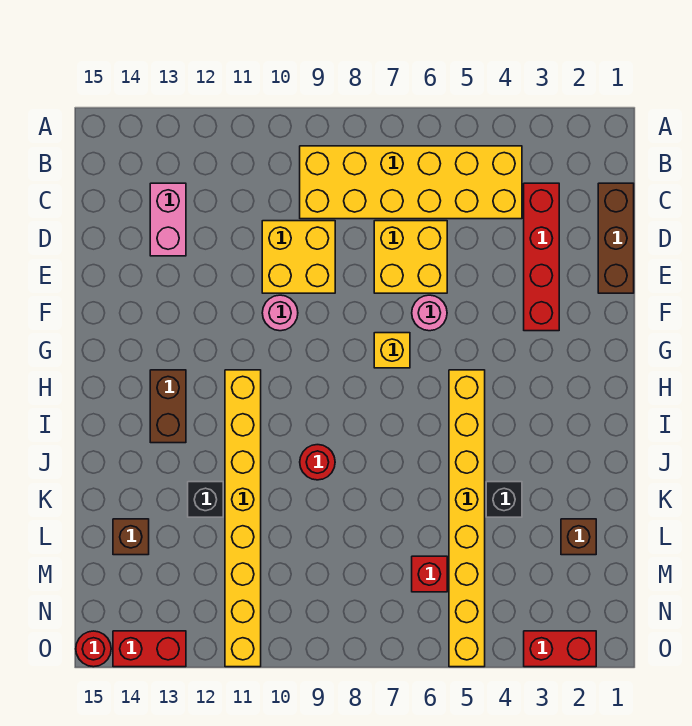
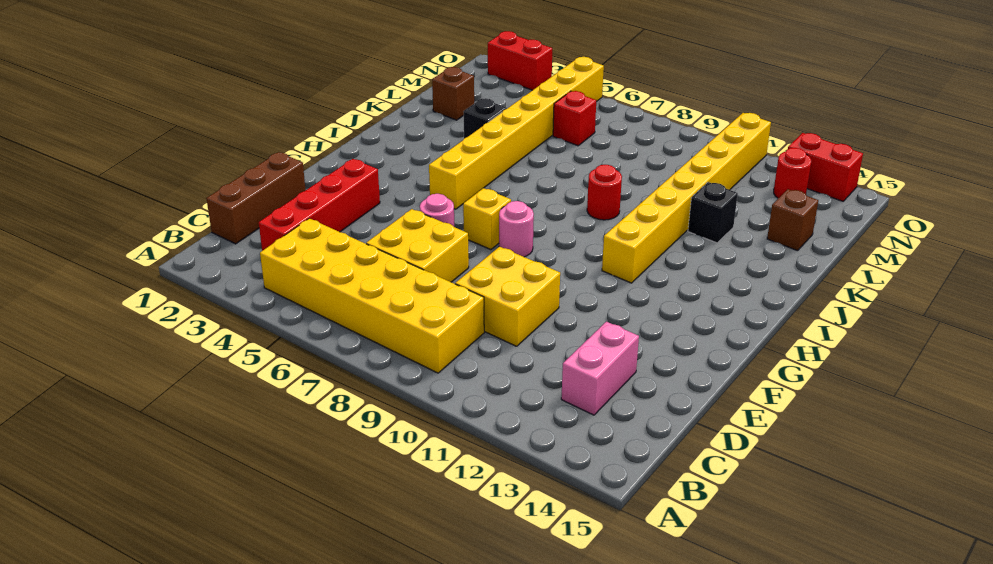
pink 1x1 round brick [262,295,298,331] -> pink 1x1 round brick moved to [499,201,534,257]
brown 1x2 brick [150,370,186,443] -> none
red 1x1 round brick [76,631,111,667] -> red 1x1 round brick moved to [774,148,811,198]

